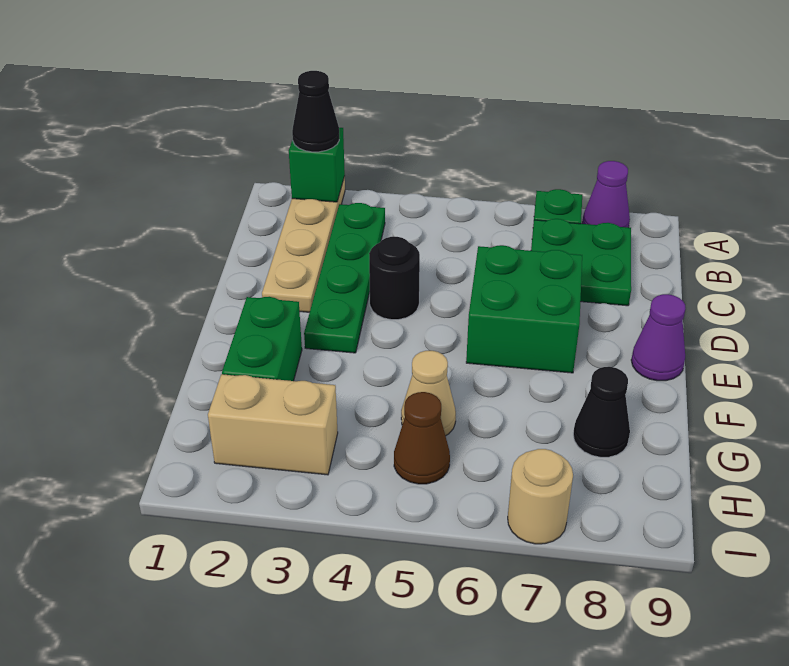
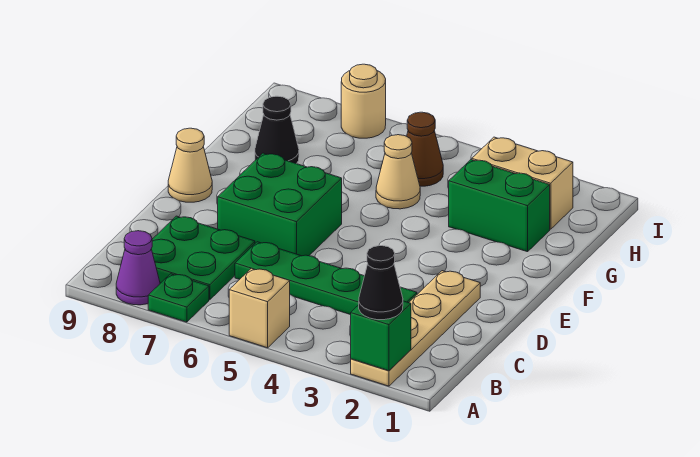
none -> tan 1x1 brick [229,268,290,348]
green 1x4 plate [304,203,385,353] -> green 1x4 plate turned to [235,242,417,315]
black 1x1 round brick [369,237,420,320] -> none
purple 1x1 cone [631,294,686,381] -> tan 1x1 cone [168,128,212,202]
green 1x2 brick [222,297,302,381] -> green 1x2 brick turned to [449,160,550,252]

